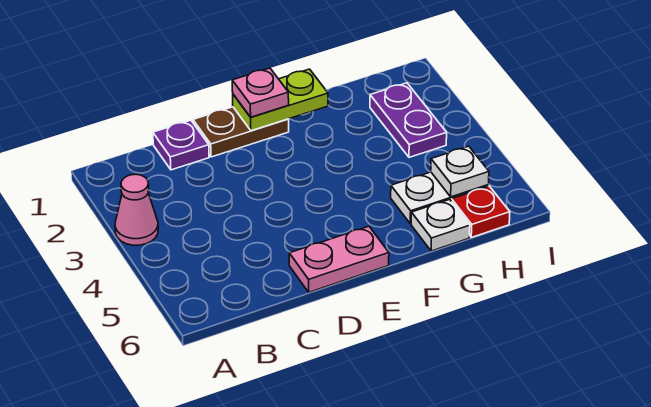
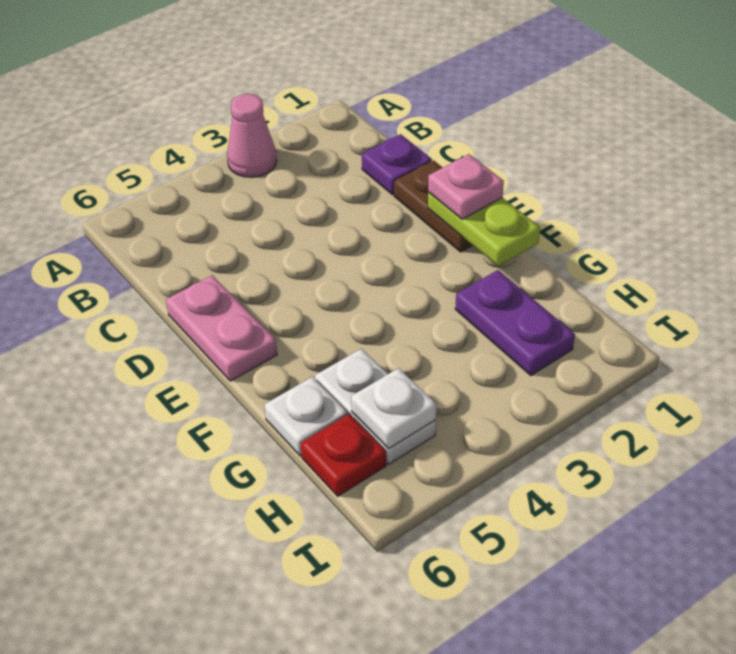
purple 1x2 plate [370,83,447,157] -> purple 1x2 plate turned to [455,270,575,376]

